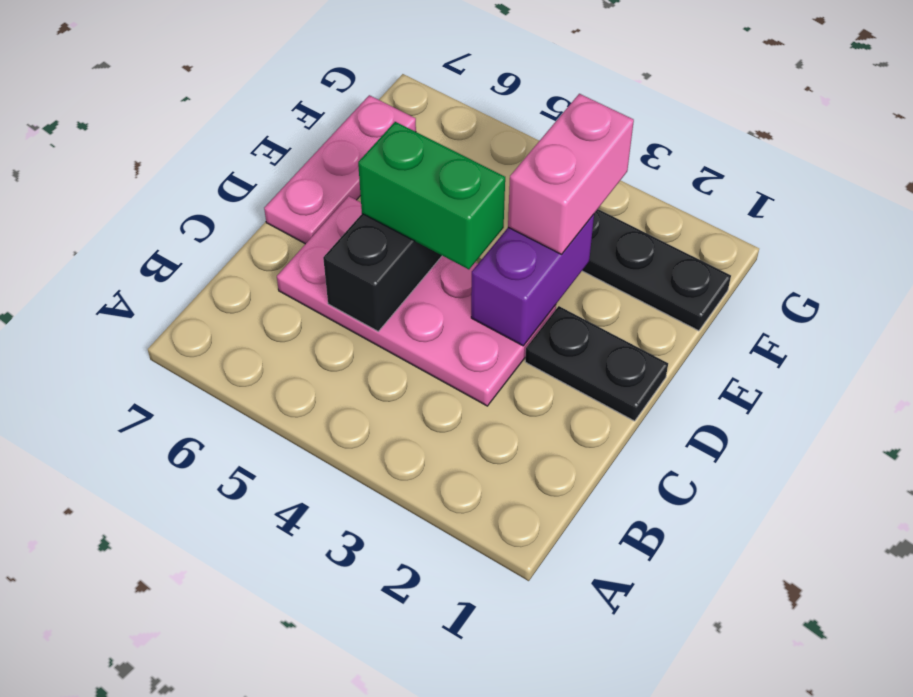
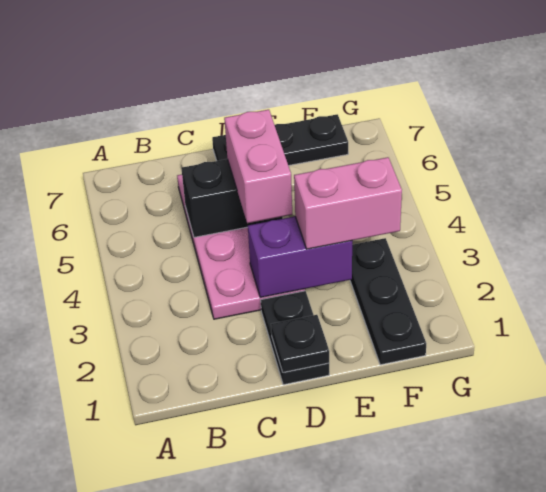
none -> black 1x1 plate [271,315,329,372]
green 1x2 brick [358,122,505,269] -> pink 1x2 brick [224,110,292,223]
pink 1x3 plate [264,95,416,244] -> black 1x3 plate [212,114,348,166]

